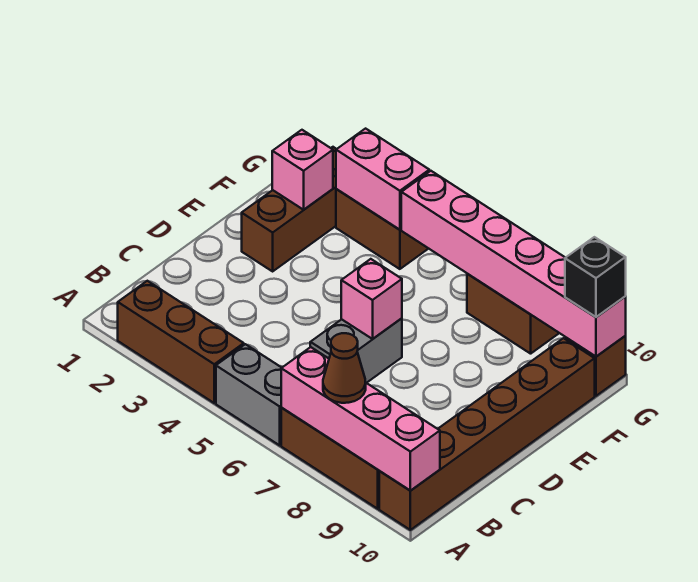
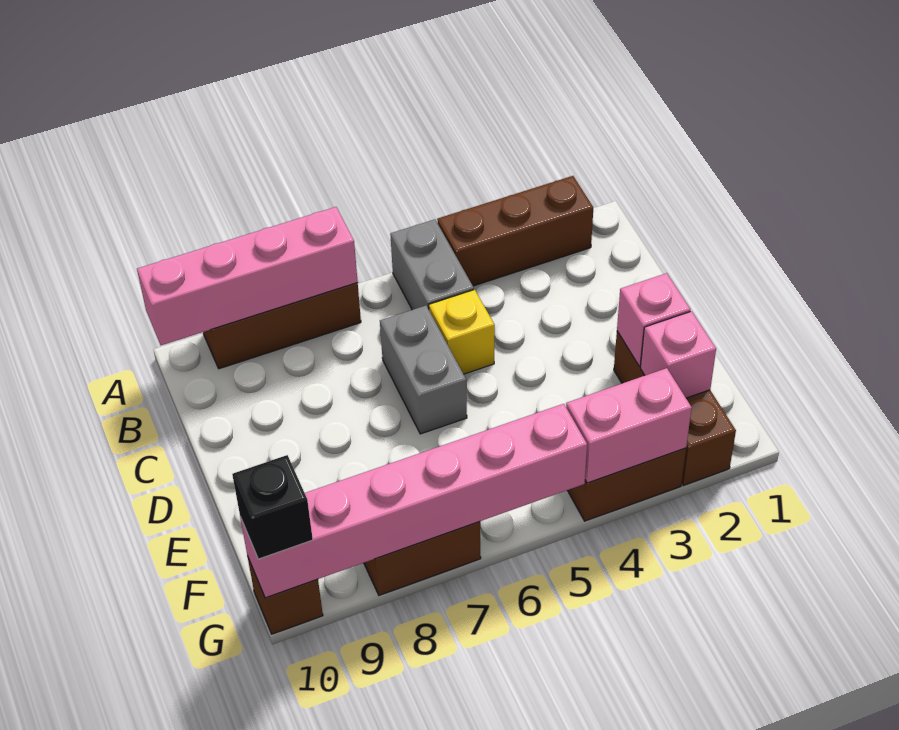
grey 1x2 brick [216,344,282,445] -> grey 1x2 brick turned to [390,219,474,310]
brown 1x1 cone [323,333,366,403] -> none
brown 1x6 brick [379,338,595,530] -> none
none -> yellow 1x1 brick [429,290,495,374]
pink 1x1 brick [341,259,402,339] -> pink 1x1 brick moved to [617,273,691,366]

